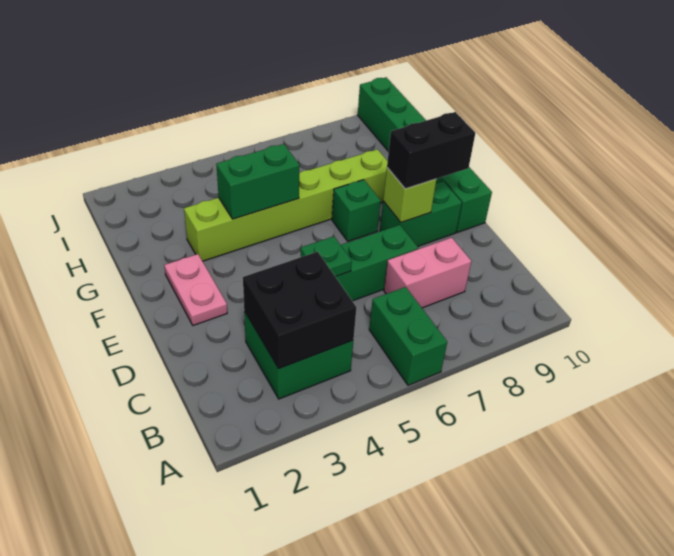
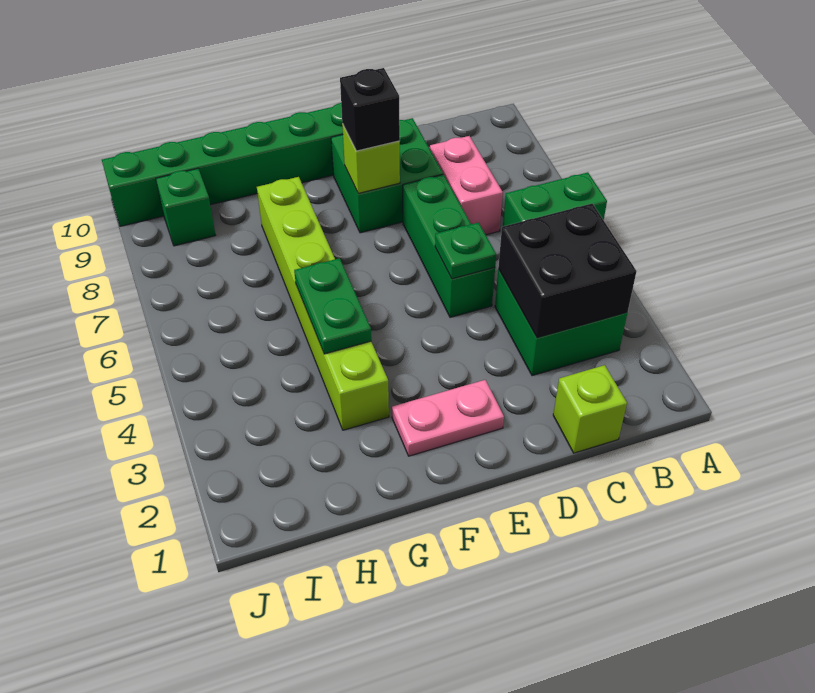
none -> lime 1x1 brick [553,365,627,453]
green 1x2 brick [380,181,462,246] -> green 2x2 brick [331,118,443,233]
black 1x2 brick [387,112,475,189] -> black 1x1 brick [340,68,400,151]
green 1x1 brick [332,180,381,241] -> green 1x1 brick moved to [156,169,215,246]
green 1x2 brick [216,144,300,219] -> green 1x2 plate [294,258,371,354]

